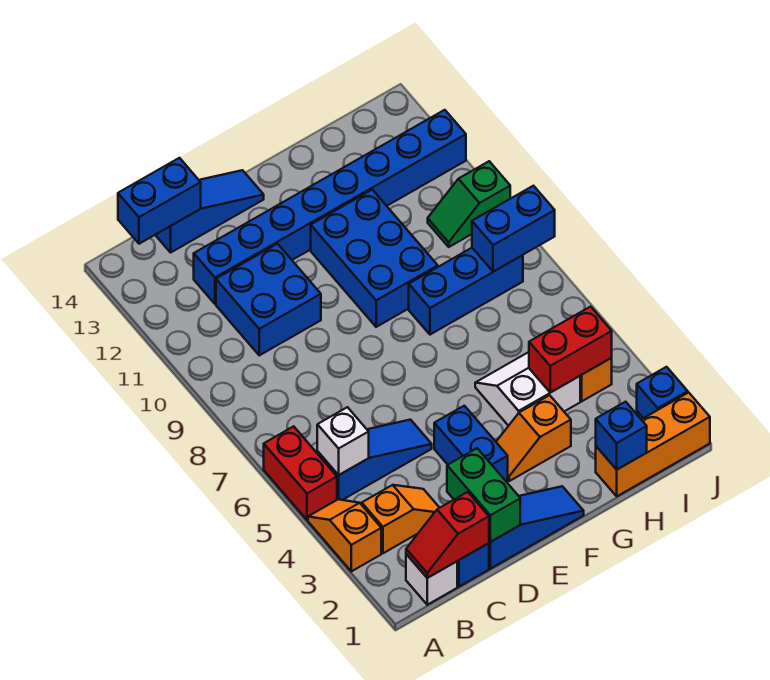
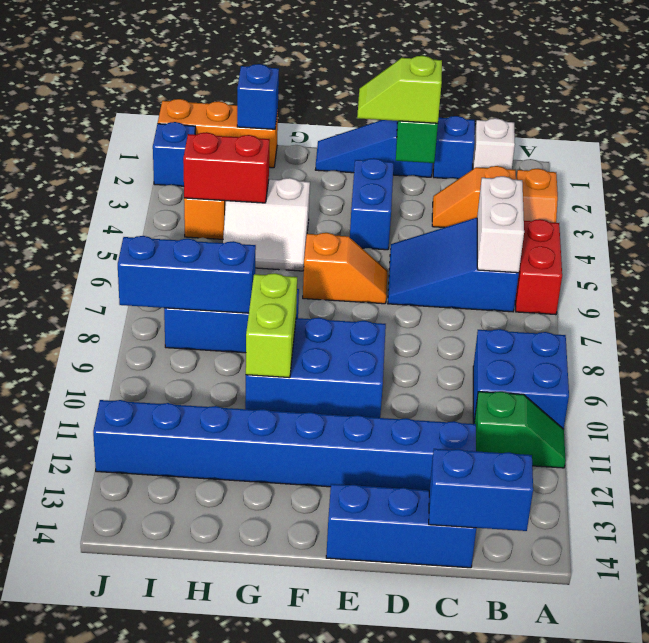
red 1x2 slope [406,492,489,578] -> none
blue 1x3 slope [317,420,432,500] -> blue 2x3 slope [388,218,519,312]
white 1x1 brick [317,407,369,475] -> white 1x2 brick [477,176,524,273]
blue 2x2 brick [216,244,321,355] -> blue 2x2 brick moved to [473,329,569,429]
blue 1x3 slope [156,170,264,252] -> blue 1x3 brick [326,484,476,568]
none -> lime 1x2 slope [357,56,442,123]
orange 1x2 slope [496,395,571,481] -> orange 1x2 slope moved to [303,233,388,304]
blue 2x3 brick [311,190,438,327] -> blue 2x3 brick turned to [245,318,386,418]
none -> lime 1x2 brick [246,273,297,378]
blue 1x2 brick [472,186,555,272] -> blue 1x3 brick [118,236,256,314]
green 1x2 slope [428,161,510,247] -> green 1x2 slope moved to [474,392,566,468]

